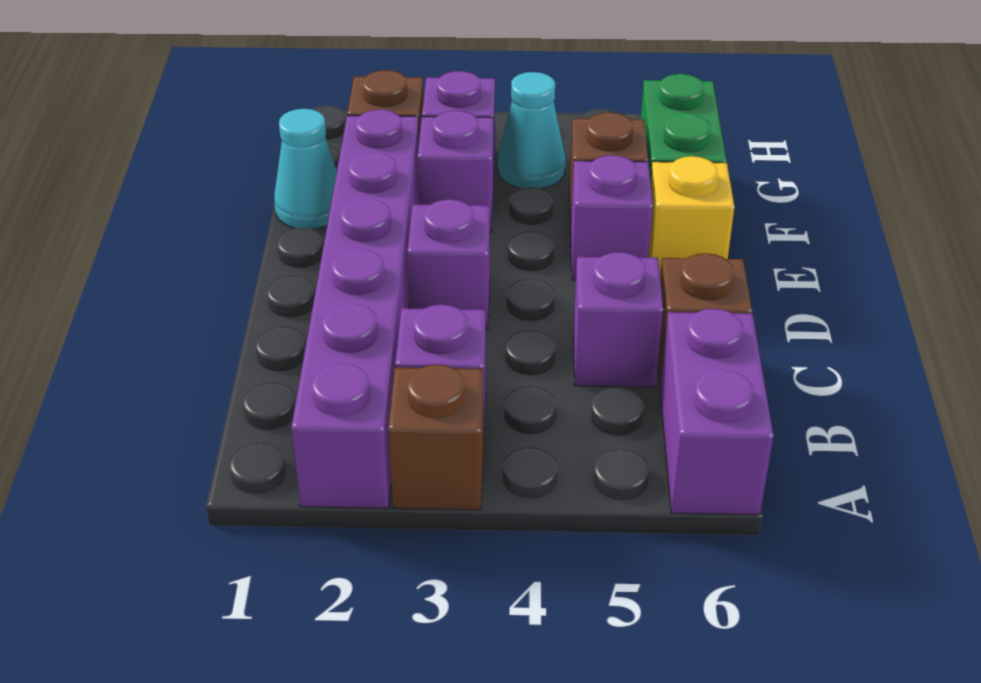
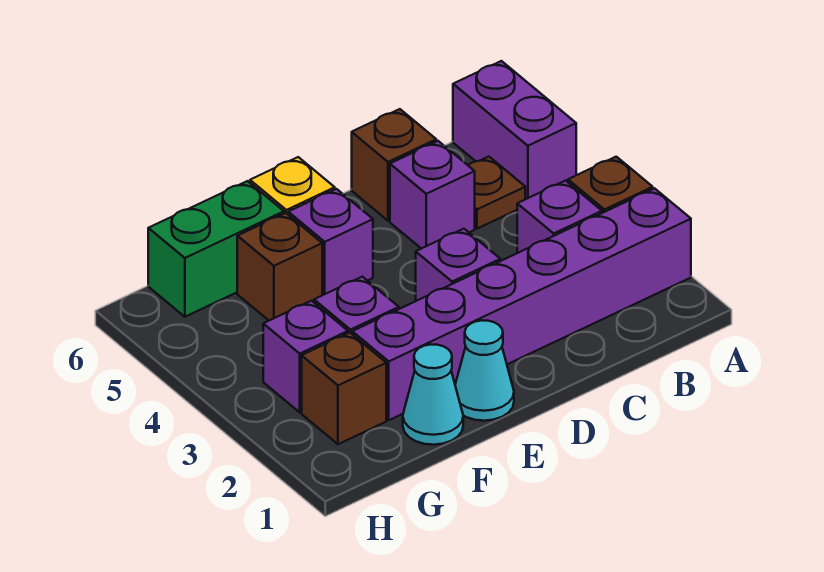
purple 1x2 brick [660,309,774,515] -> purple 1x2 brick turned to [453,61,576,199]
none -> brown 1x1 plate [468,157,525,229]
cyan 1x1 cone [498,72,566,189] -> cyan 1x1 cone moved to [455,320,514,421]

